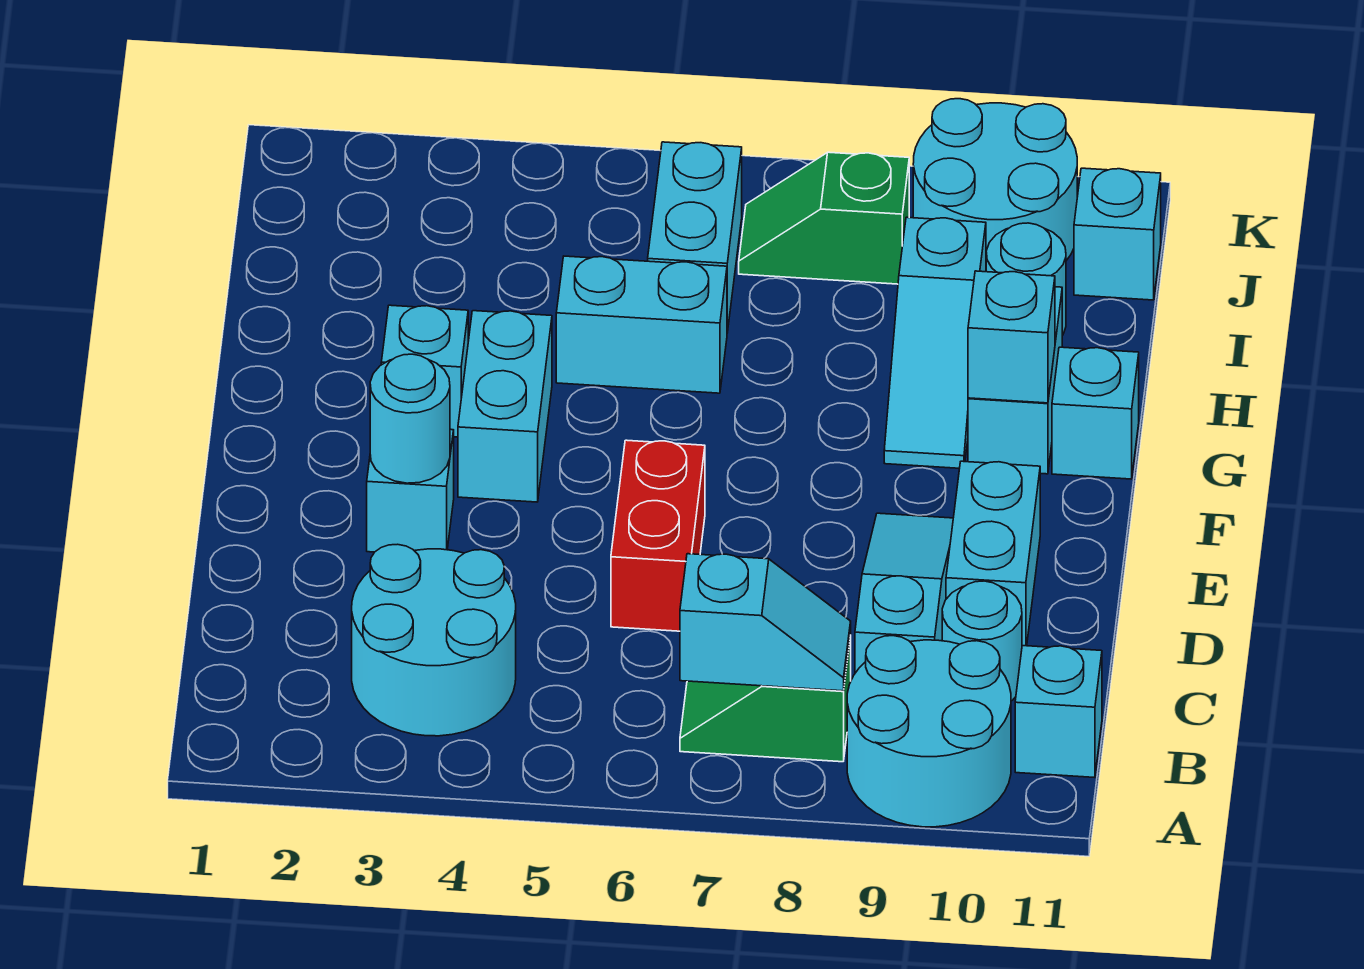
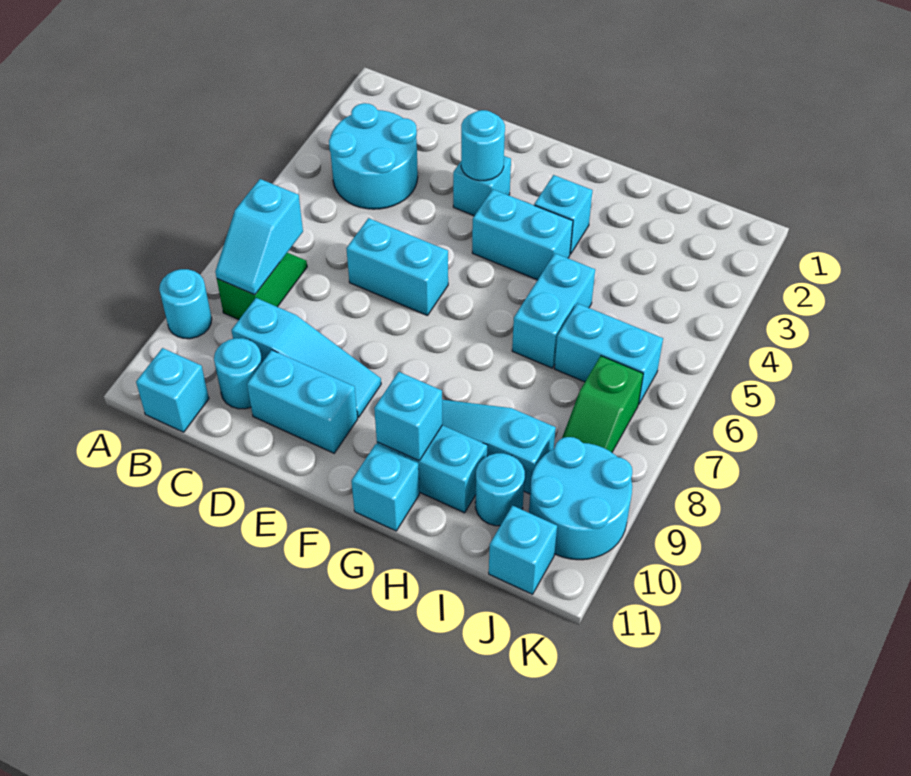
cyan 2x2 round brick [847,636,1011,827] -> cyan 1x1 round brick [159,269,212,339]
red 1x2 brick [611,440,705,631] -> cyan 1x2 brick [346,218,448,316]
green 1x2 slope [739,152,909,284] -> green 1x2 slope turned to [562,356,643,452]

